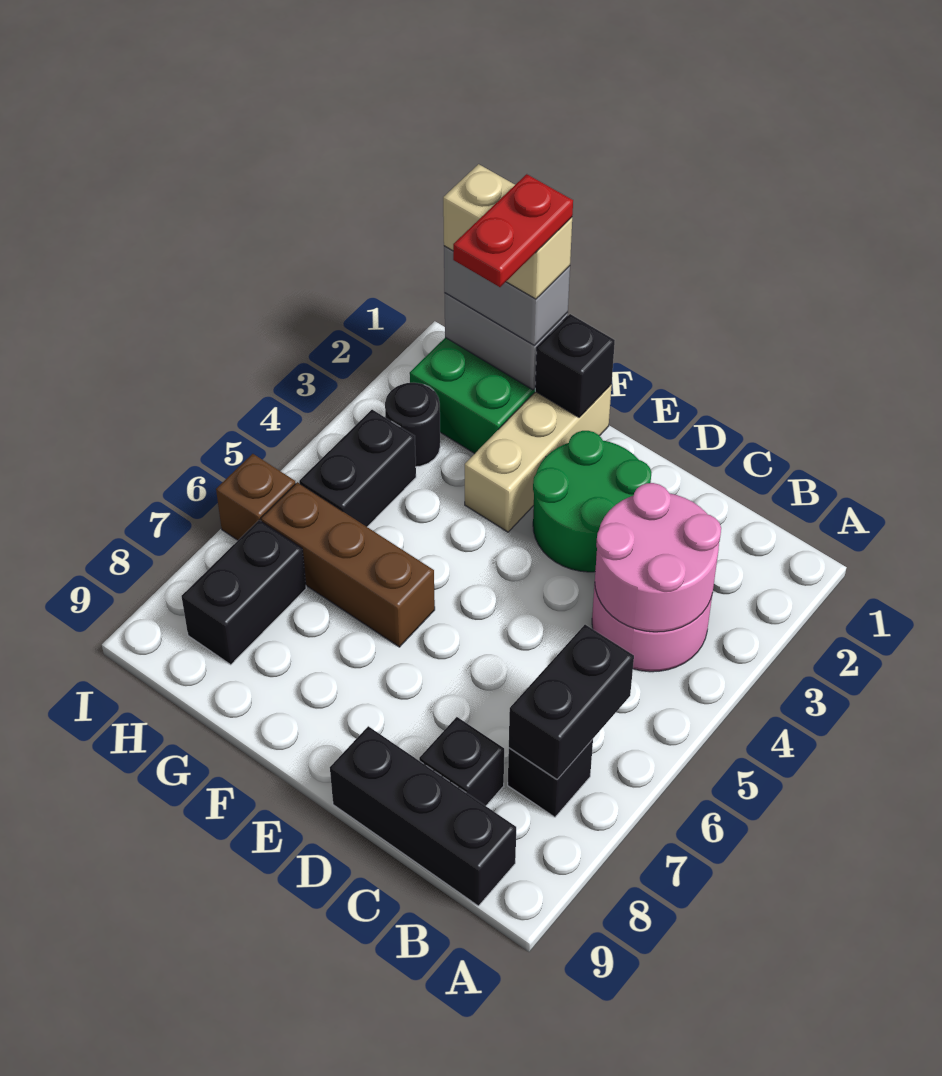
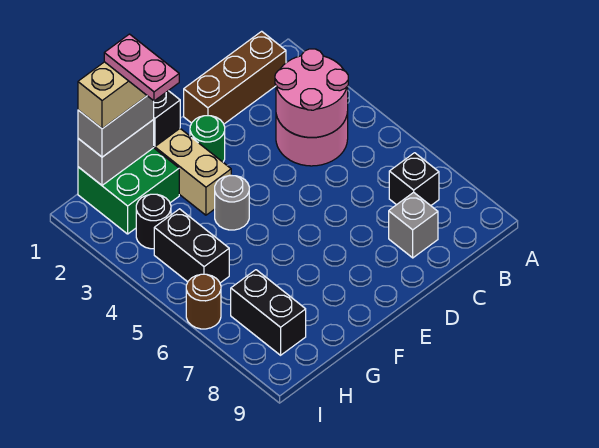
black 1x2 brick [509,625,634,780] -> none
black 1x3 brick [330,726,516,906] -> none
black 1x1 brick [419,717,504,806] -> grey 1x1 brick [389,192,438,258]
green 2x2 round brick [533,431,651,572] -> green 1x1 round brick [190,116,225,162]
none -> grey 1x1 round brick [215,175,249,230]
brown 1x3 brick [261,482,435,647] -> brown 1x3 brick moved to [184,31,286,124]
red 1x2 plate [453,174,573,287] -> pink 1x2 plate [104,34,179,101]
brown 1x1 brick [216,454,296,540] -> brown 1x1 round brick [186,274,221,329]

